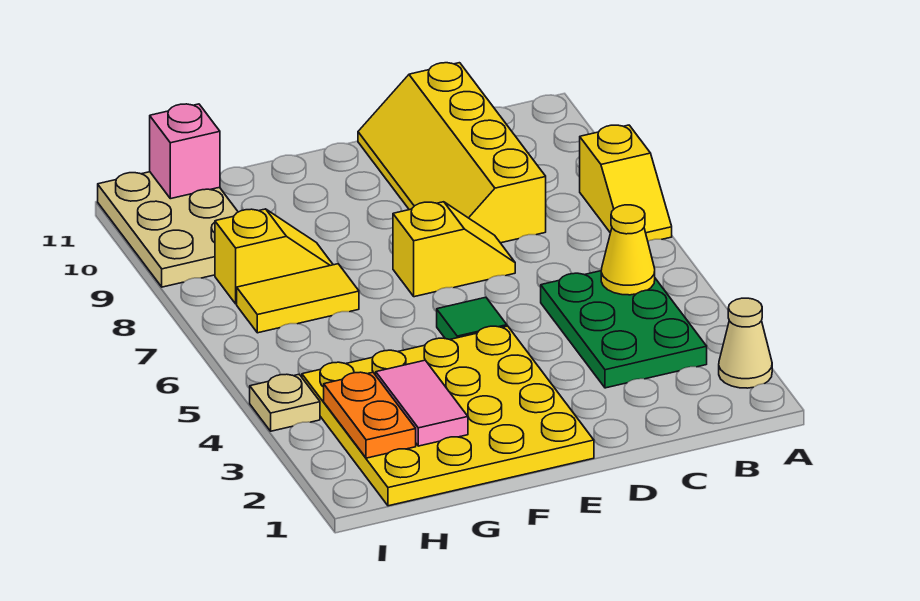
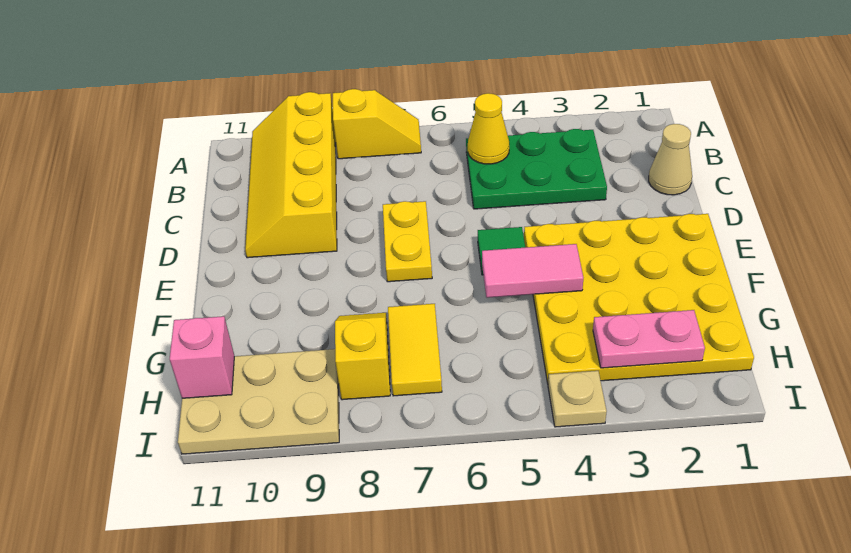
tan 1x1 cone [719,298,772,388] -> tan 1x1 cone moved to [649,124,692,195]
yellow 2x4 slope [358,63,546,243] -> yellow 2x4 slope turned to [245,92,337,258]
yellow 1x2 slope [393,202,515,297] -> yellow 1x2 plate [383,201,432,282]
pink 1x2 tile [376,360,468,446] -> pink 1x2 tile moved to [482,244,583,298]
orange 1x2 plate [324,372,416,458] -> pink 1x2 plate [593,310,705,368]

